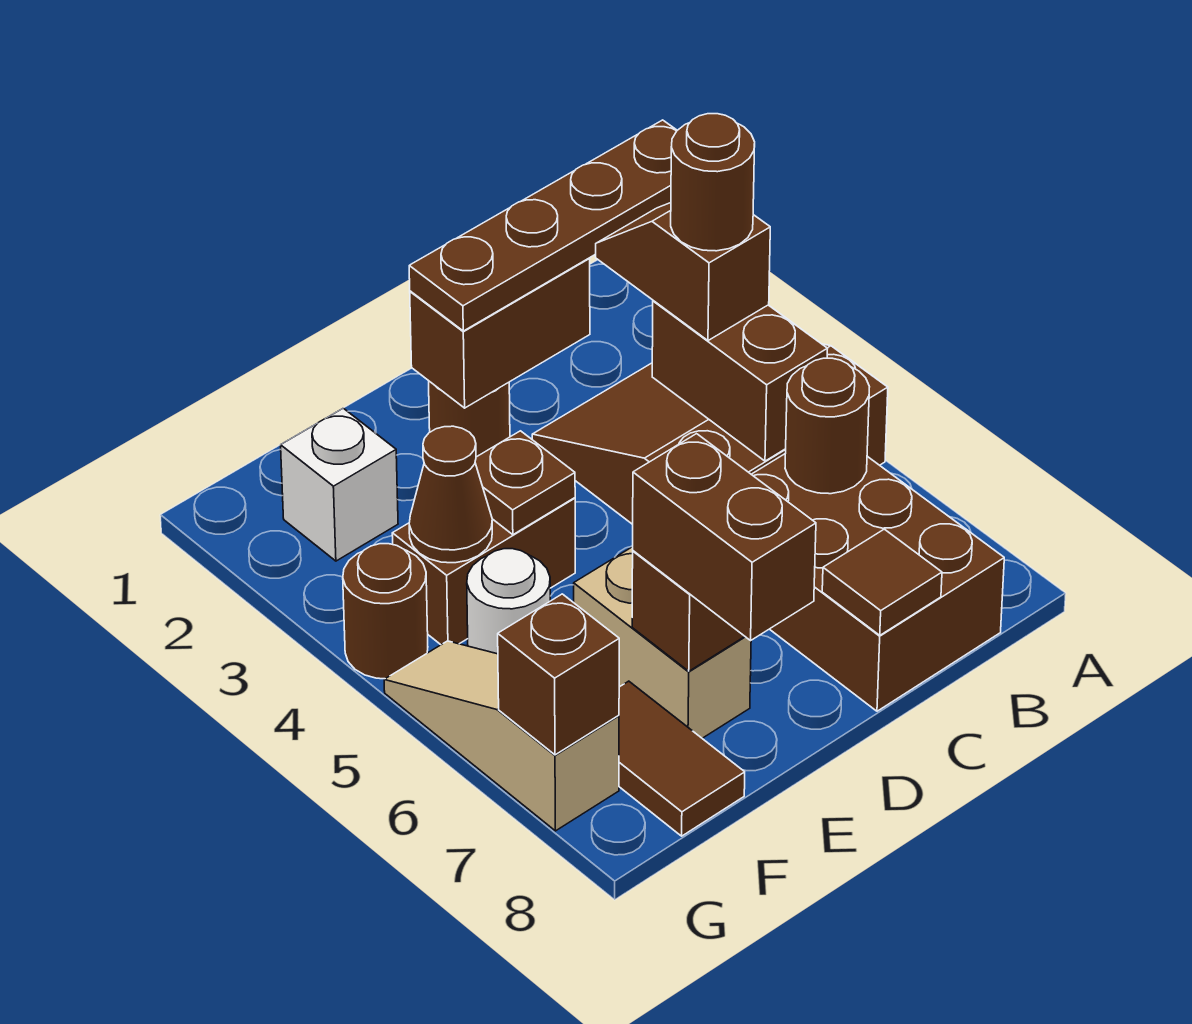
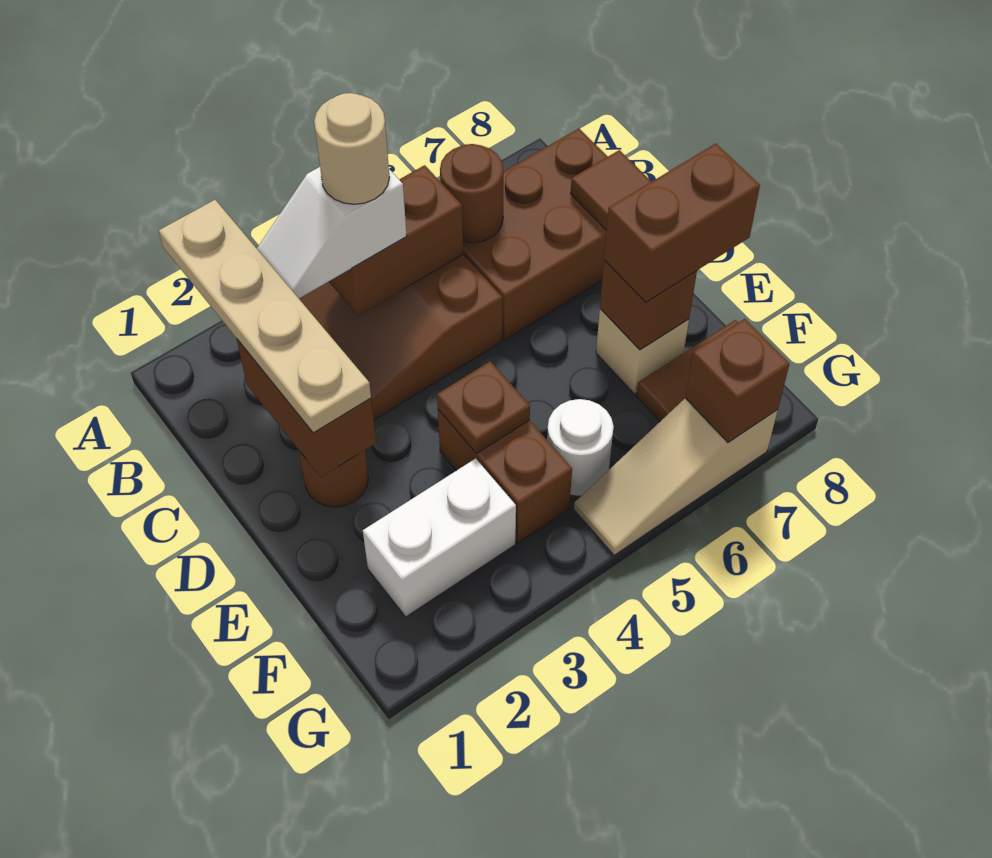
brown 1x4 plate [409,120,677,331] -> tan 1x4 plate [159,200,371,433]
brown 1x2 slope [596,203,770,341] -> white 1x2 slope [257,167,407,298]
brown 1x1 round brick [671,114,755,251] -> tan 1x1 round brick [314,93,389,204]
tan 1x2 brick [574,547,751,738] -> tan 1x1 brick [596,309,689,394]
white 1x1 brick [281,408,398,561] -> white 1x2 brick [363,458,516,617]
brown 1x1 cone [409,426,492,563] -> none
brown 1x1 round brick [343,544,428,679] -> none

